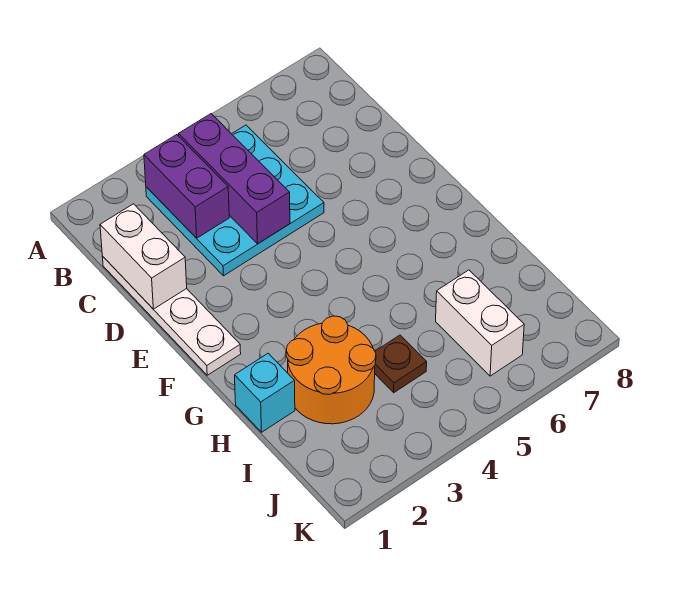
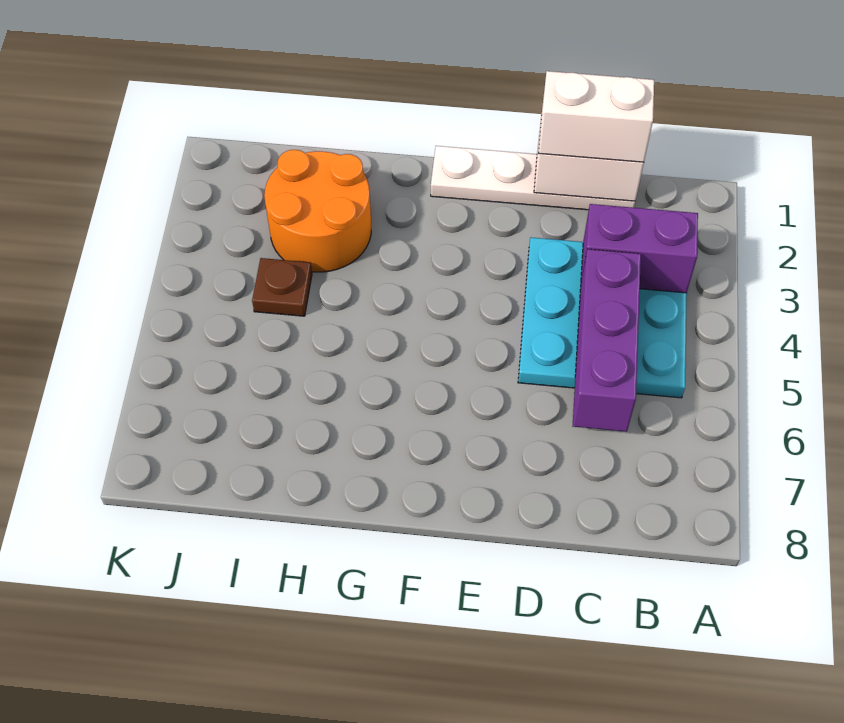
purple 1x3 brick [179,114,290,244] -> purple 1x3 brick turned to [573,249,641,432]
cyan 1x1 brick [235,353,295,432] -> none
white 1x2 brick [436,270,524,376] -> white 1x2 brick moved to [538,71,654,162]

